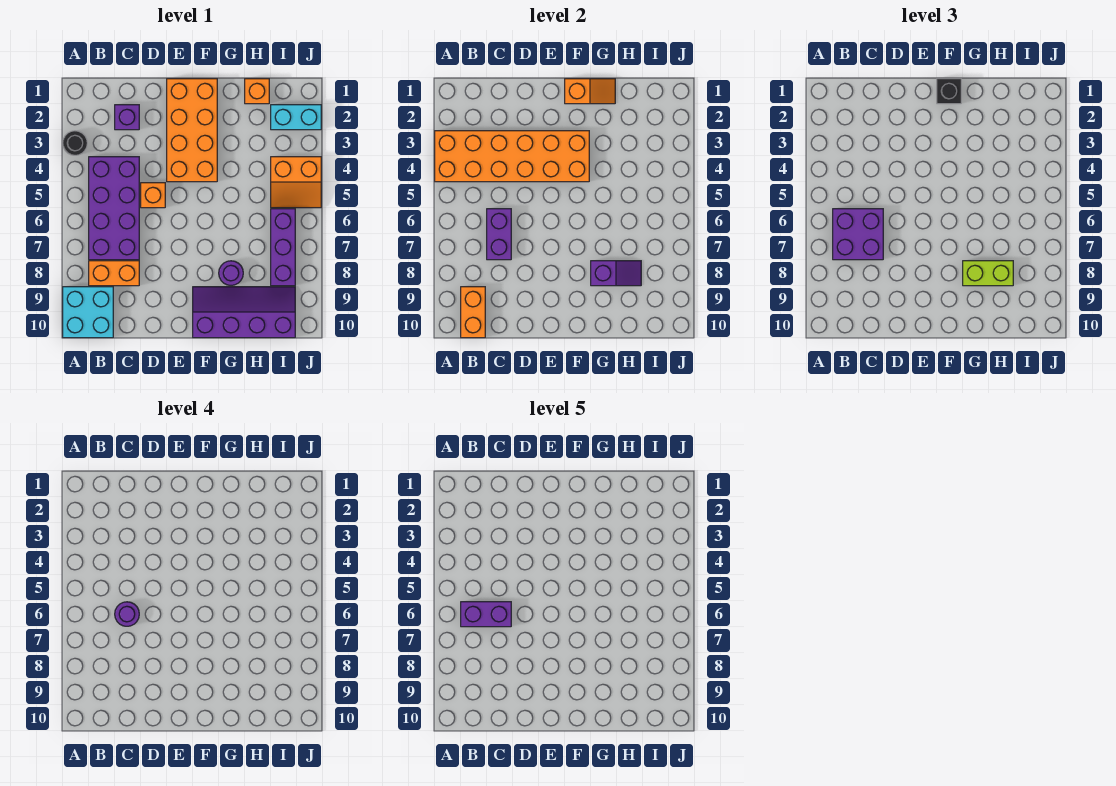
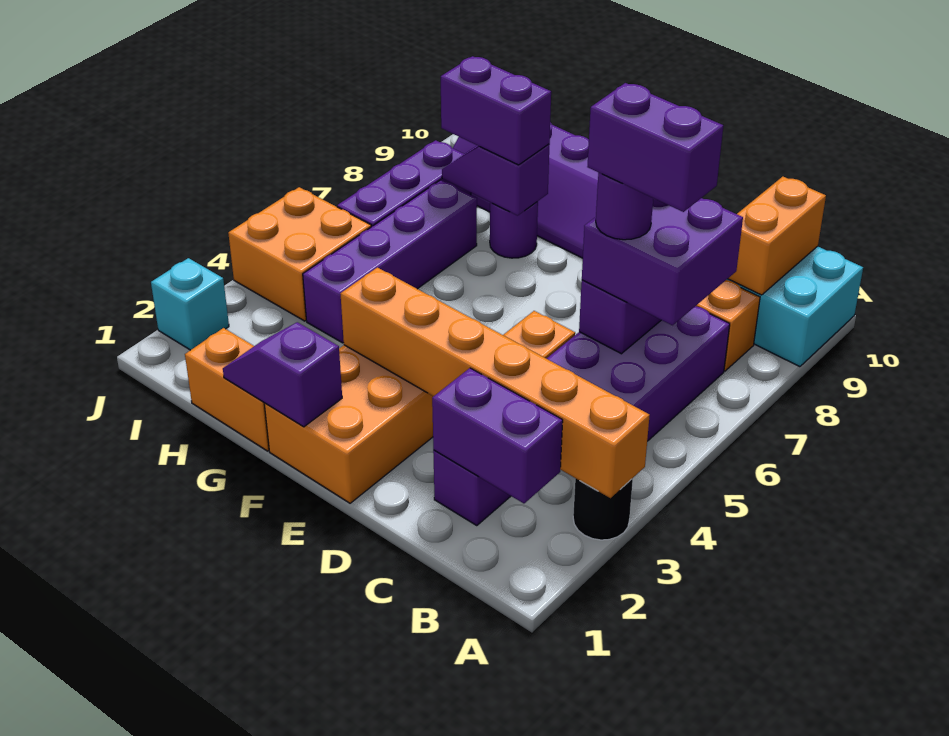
orange 2x6 brick [435,131,589,182] -> orange 1x6 brick [340,267,650,498]
none -> purple 1x2 brick [432,368,563,503]
orange 1x2 slope [565,79,615,104] -> purple 1x2 slope [223,322,342,427]
black 1x1 brick [937,79,961,104] -> none
lime 1x2 brick [963,261,1013,286] -> purple 1x2 brick [441,56,551,165]
orange 1x1 brick [245,79,269,104] -> orange 1x2 brick [185,328,269,451]
none -> purple 1x4 brick [303,180,477,343]
cyan 1x2 brick [271,105,321,130] -> cyan 1x1 brick [151,258,229,350]
orange 2x2 slope [271,157,321,208] -> orange 2x2 brick [228,187,371,321]

